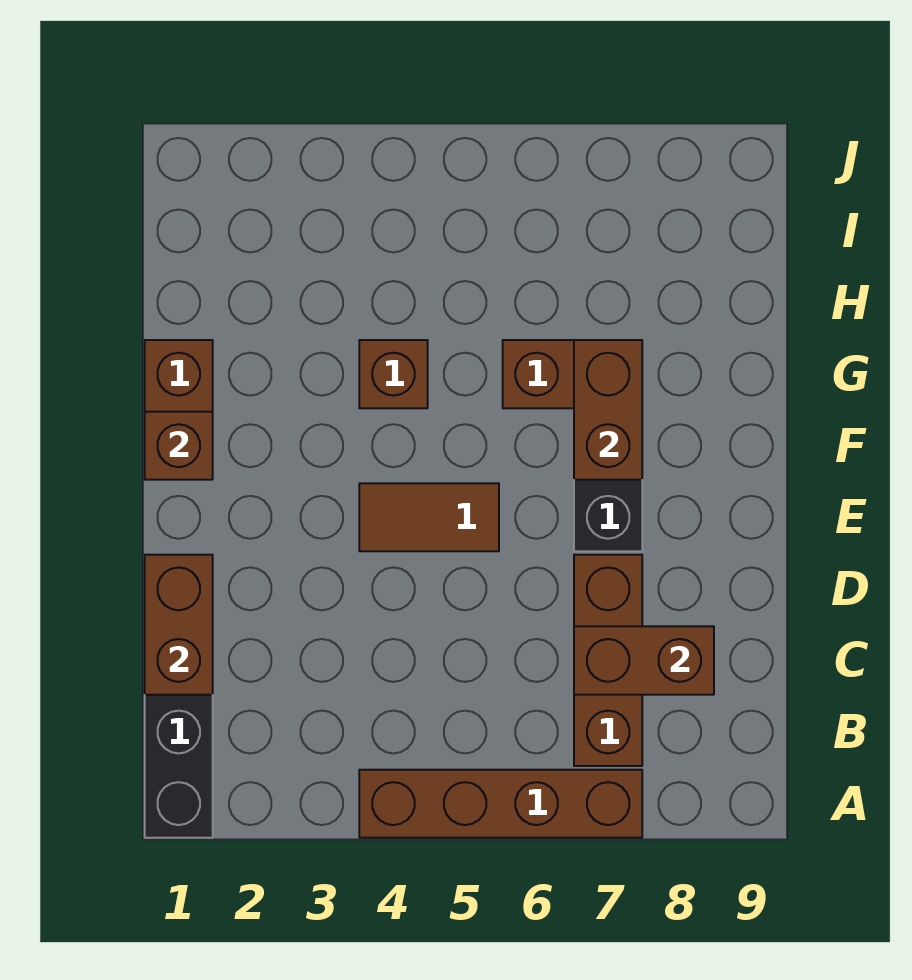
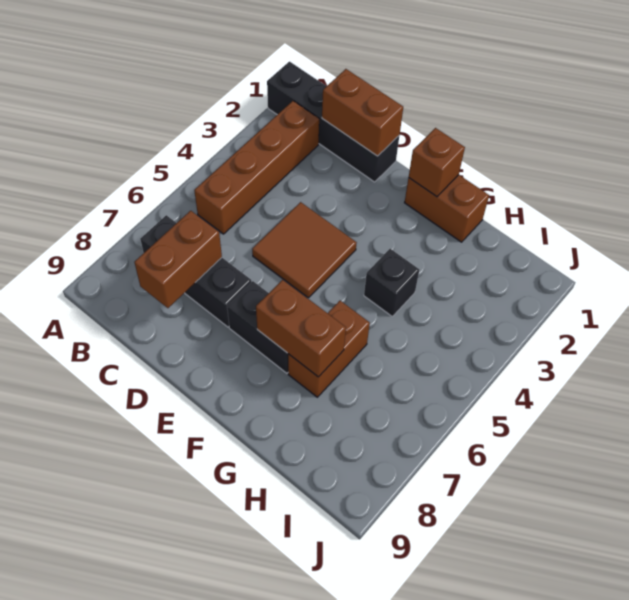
brown 1x4 brick [359,770,642,838] -> brown 1x4 brick moved to [194,101,319,234]
brown 1x3 brick [574,555,642,766] -> black 1x3 brick [140,215,252,327]
brown 1x2 tile [359,483,499,551] -> brown 2x2 tile [252,202,357,298]
brown 1x1 brick [359,340,428,408] -> black 1x1 brick [364,249,420,317]

